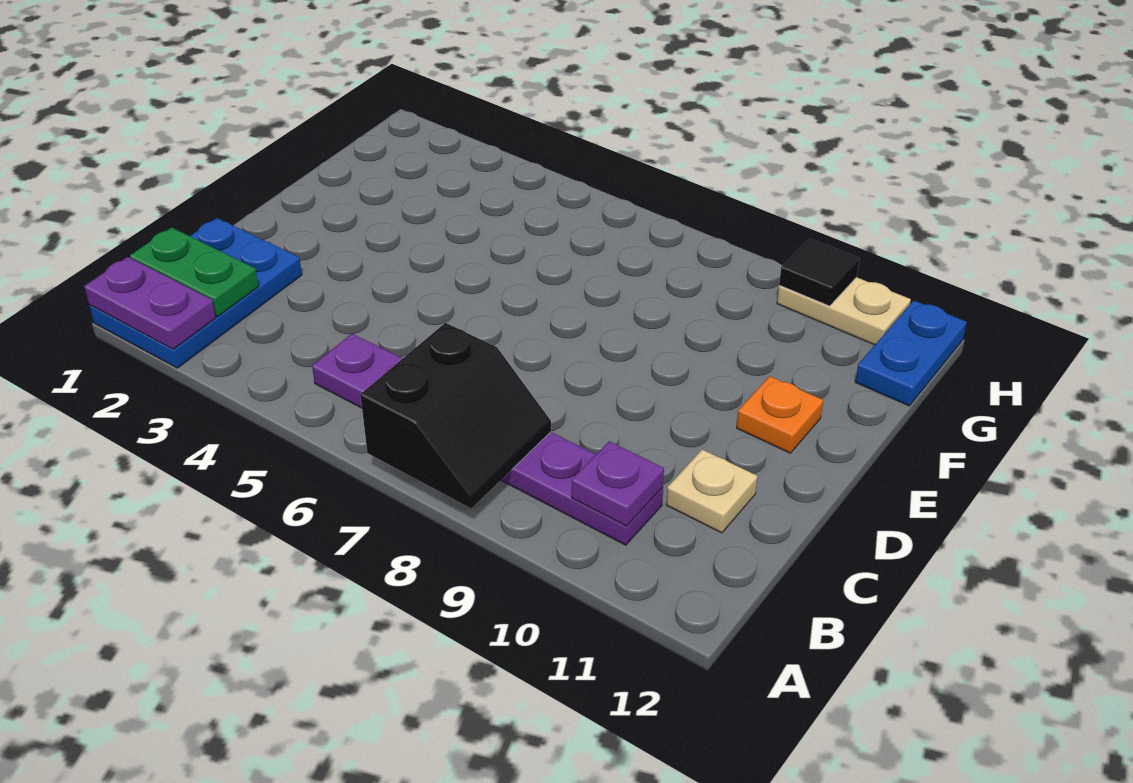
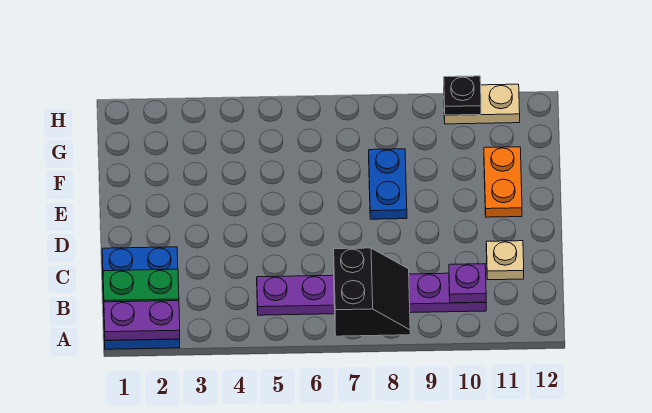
orange 1x1 plate [737,376,823,453] -> orange 1x2 plate [484,147,522,217]
blue 1x2 plate [855,300,967,406] -> blue 1x2 plate moved to [369,149,407,219]
black 1x1 tile [779,239,860,306] -> black 1x1 plate [444,76,481,115]

